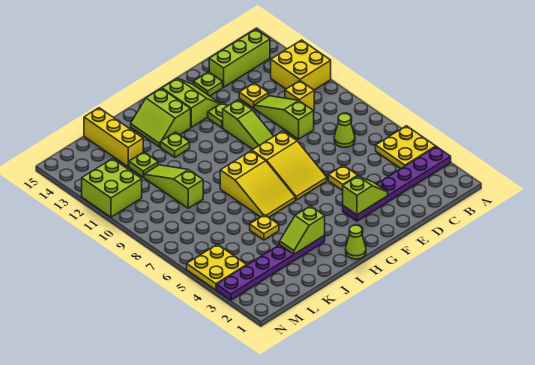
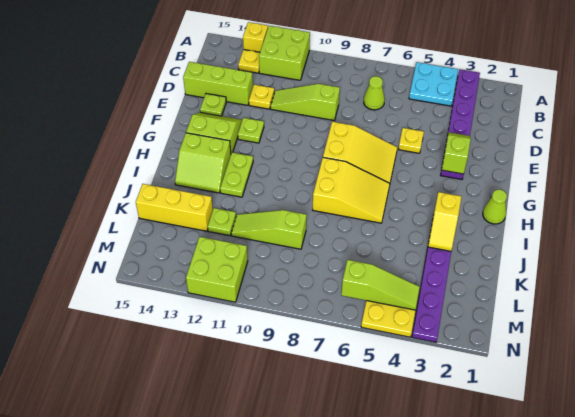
yellow 2x2 plate [376,126,436,168] -> cyan 2x2 plate [409,62,458,106]
yellow 2x2 brick [271,40,331,90] -> lime 2x2 brick [259,26,310,80]
lime 1x3 brick [209,29,270,87] -> lime 1x3 brick turned to [183,62,253,105]
yellow 1x1 brick [285,81,314,110] -> yellow 1x1 brick moved to [243,22,268,52]
lime 1x3 slope [223,100,274,149] -> lime 1x3 slope moved to [341,260,420,310]
lime 1x2 slope [280,206,325,254] -> yellow 1x2 slope [428,192,461,251]
lime 1x1 plate [160,132,190,157] -> lime 1x2 plate [220,152,253,197]
yellow 1x1 plate [250,215,279,240] -> yellow 1x1 plate moved to [238,50,260,73]

